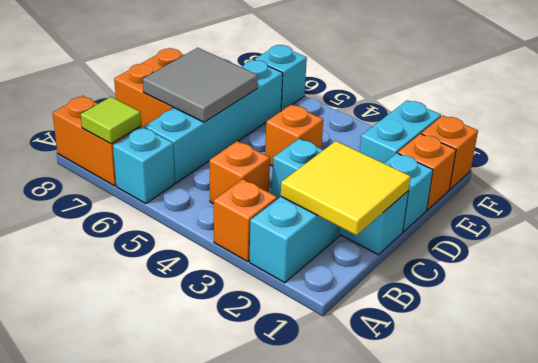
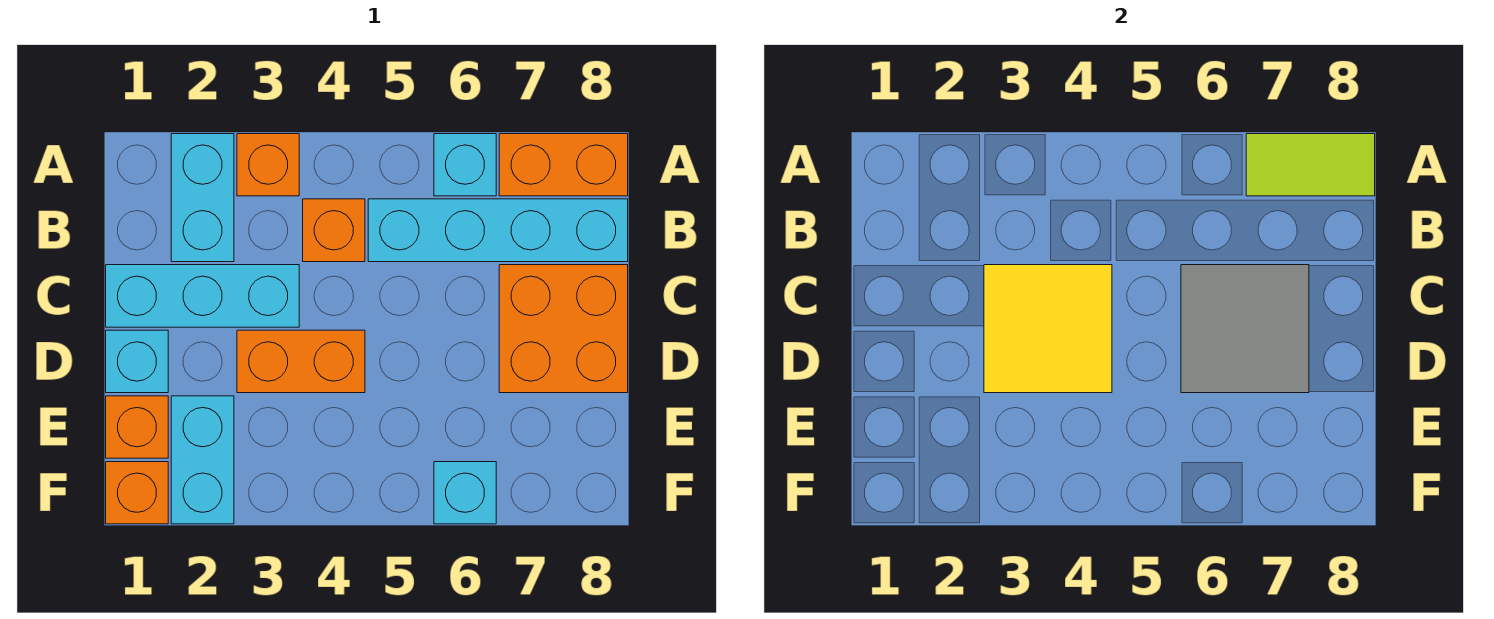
lime 1x1 tile [81,97,141,144] -> lime 1x2 tile [1246,134,1375,196]
yellow 2x2 tile [281,141,411,235] -> yellow 2x2 tile moved to [984,265,1112,393]
cyan 1x4 brick [144,60,283,183] -> cyan 1x4 brick turned to [368,199,628,262]
orange 1x1 brick [265,105,323,166] -> orange 1x2 brick [237,330,365,393]

